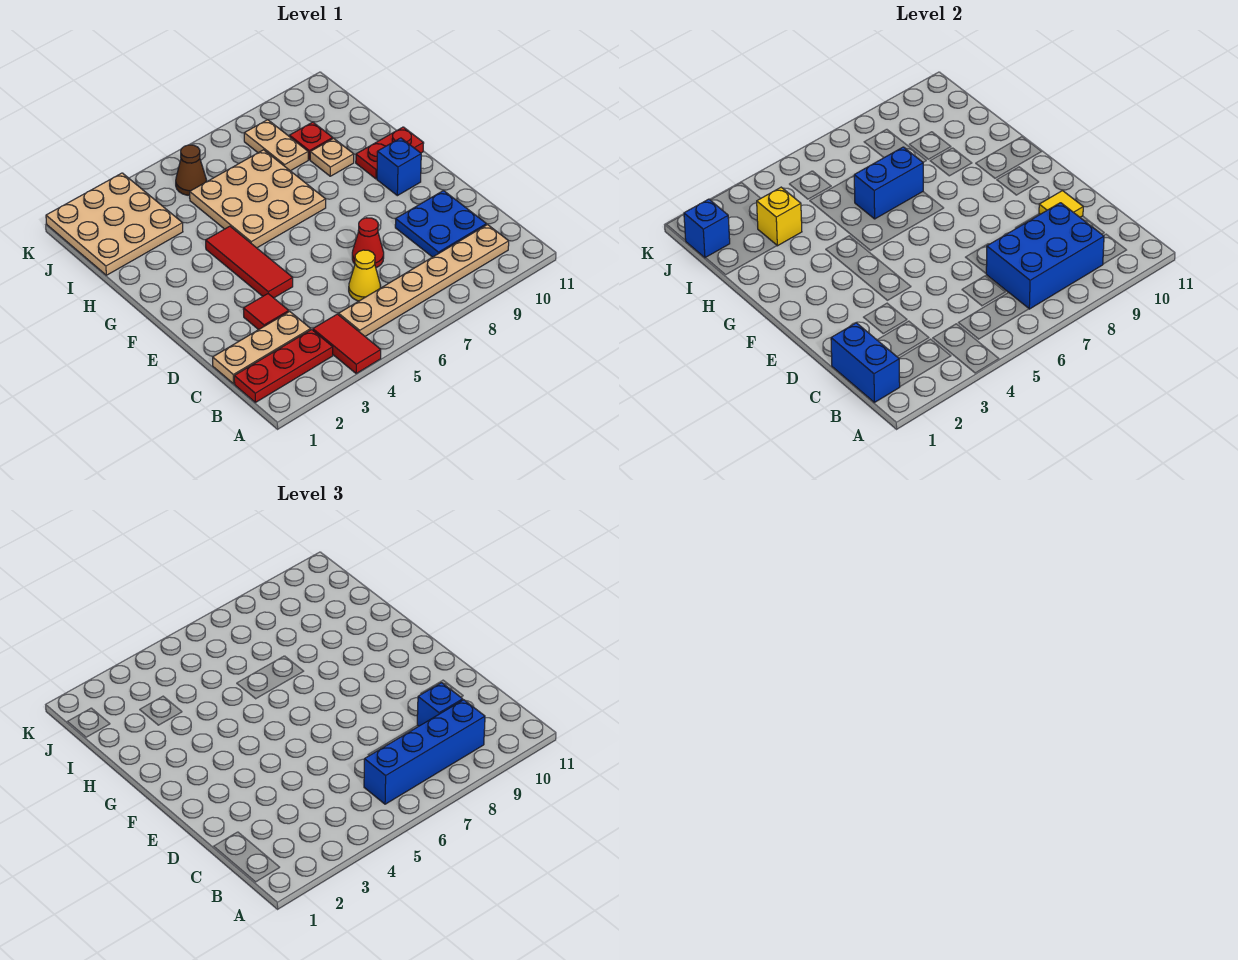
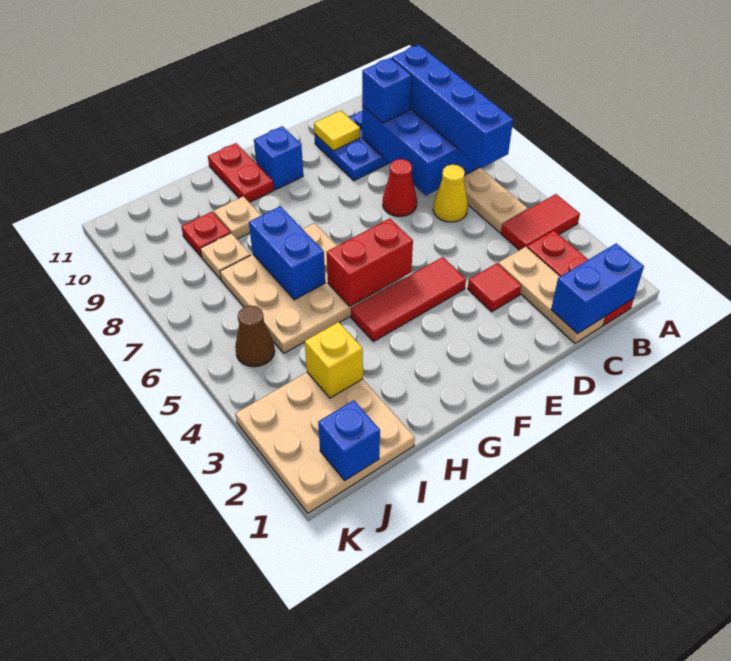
none -> red 1x2 brick [327,218,413,306]
tan 1x2 plate [244,120,308,171] -> tan 1x1 plate [200,233,250,280]

